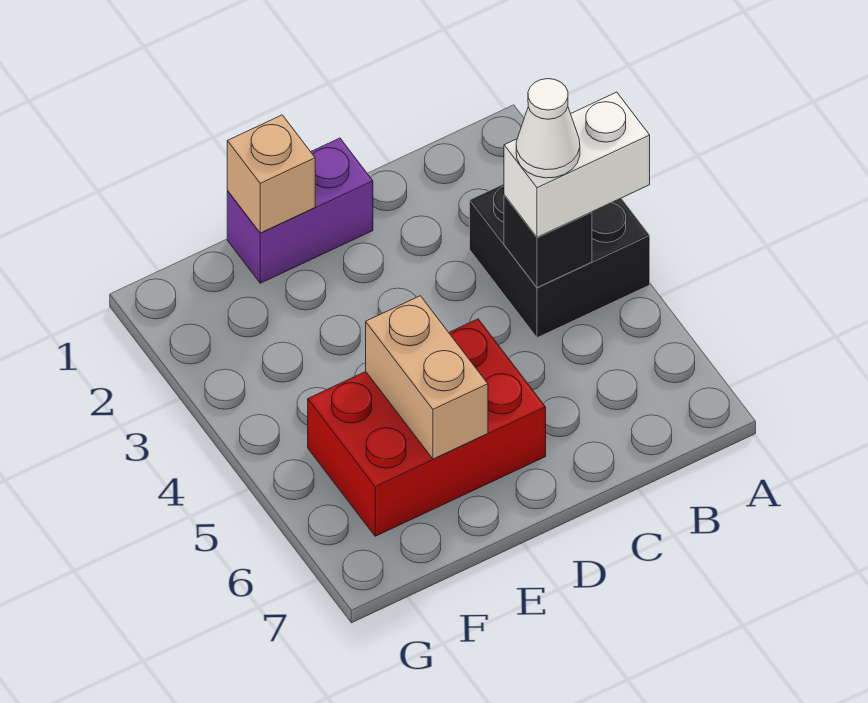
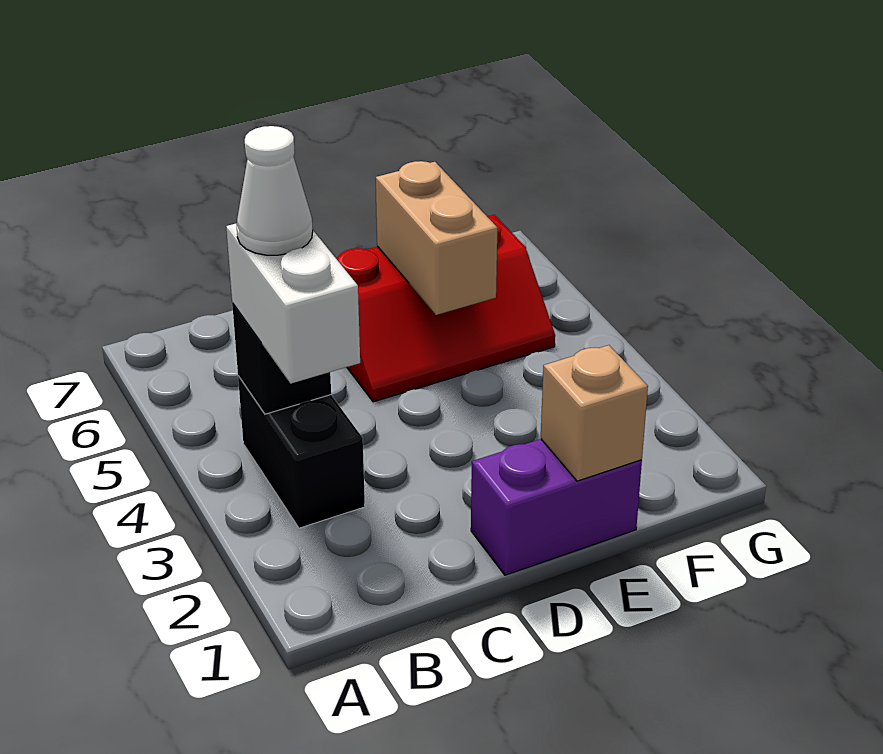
black 2x2 brick [470,184,650,338] -> black 1x2 brick [238,376,365,528]
white 1x2 brick [504,92,650,237] -> white 1x2 brick turned to [226,224,360,384]
red 2x3 brick [308,319,546,536] -> red 2x3 slope [336,215,555,402]

